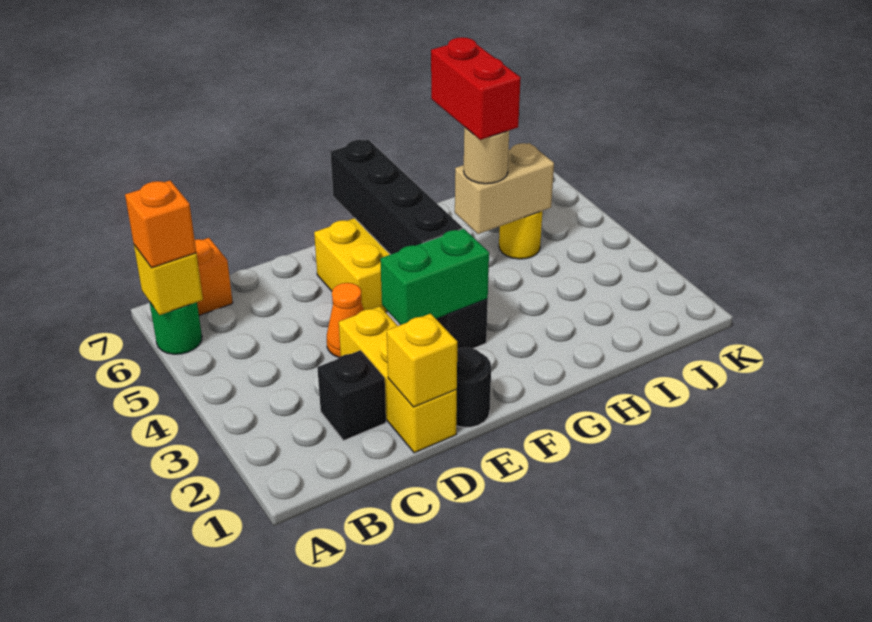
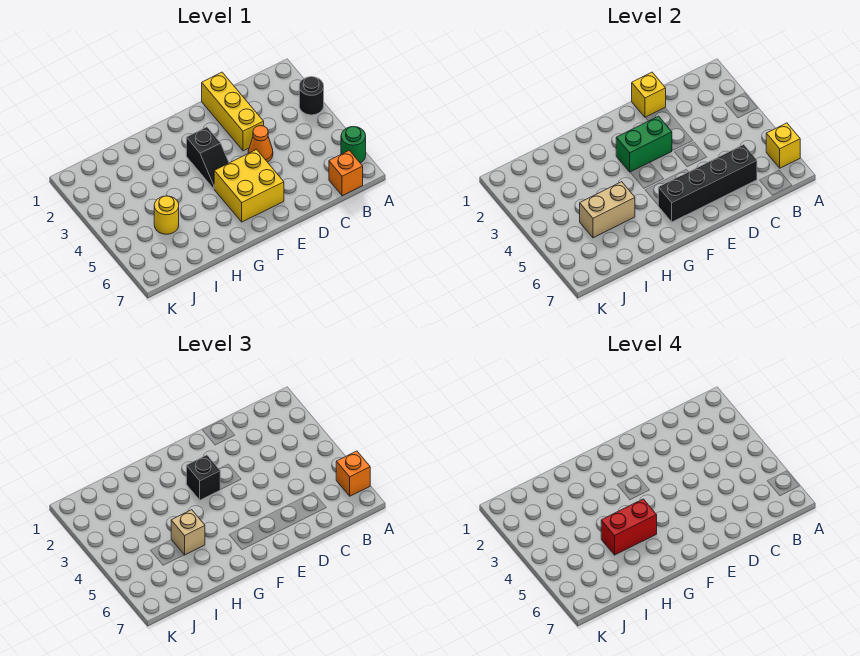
black 1x1 brick [317,350,386,441] -> black 1x1 brick moved to [186,455,220,500]
black 1x1 round brick [456,348,491,427] -> black 1x1 round brick moved to [299,77,324,115]
black 1x4 brick [331,140,462,255] -> black 1x4 brick turned to [658,145,757,222]
tan 1x1 round brick [464,127,509,184] -> tan 1x1 brick [171,510,205,555]
red 1x2 brick [431,37,521,140] -> red 1x2 brick turned to [601,499,657,555]

